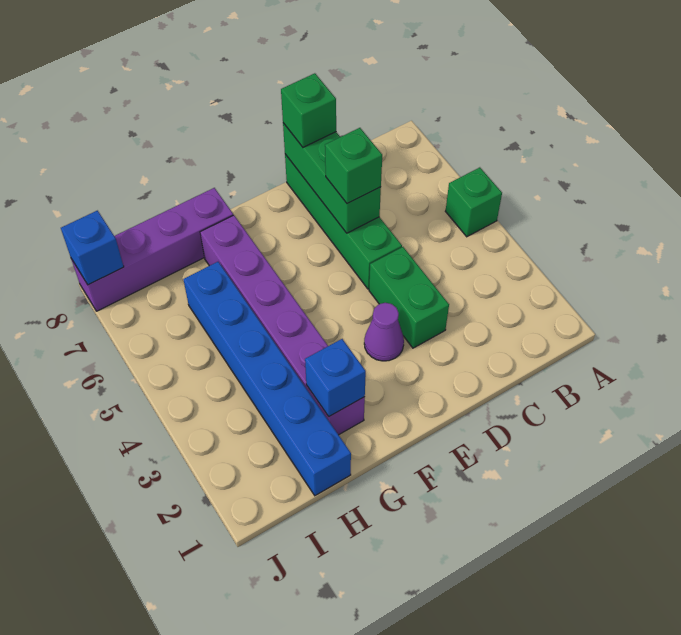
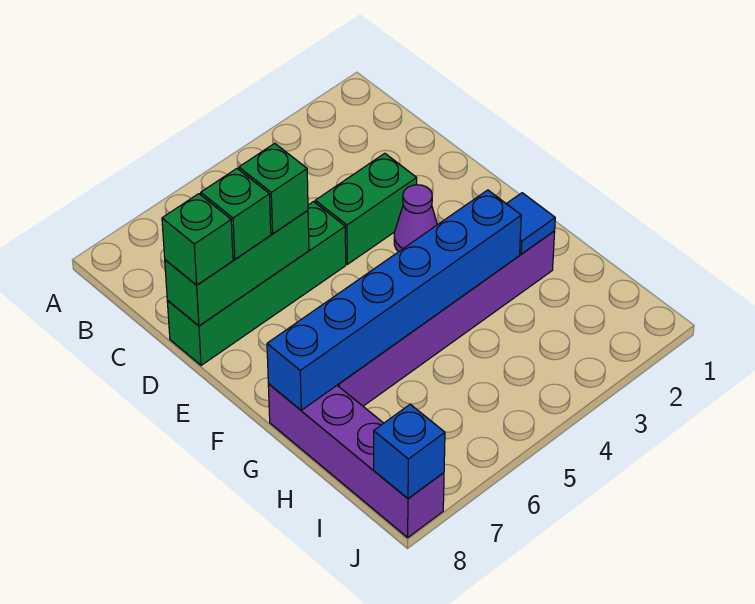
green 1x1 brick [445,167,502,237] -> green 1x1 brick moved to [201,169,271,259]
blue 1x1 brick [305,339,366,416] -> blue 1x1 tile [506,193,555,254]
blue 1x6 brick [183,262,351,496] -> blue 1x6 brick moved to [267,190,521,410]

